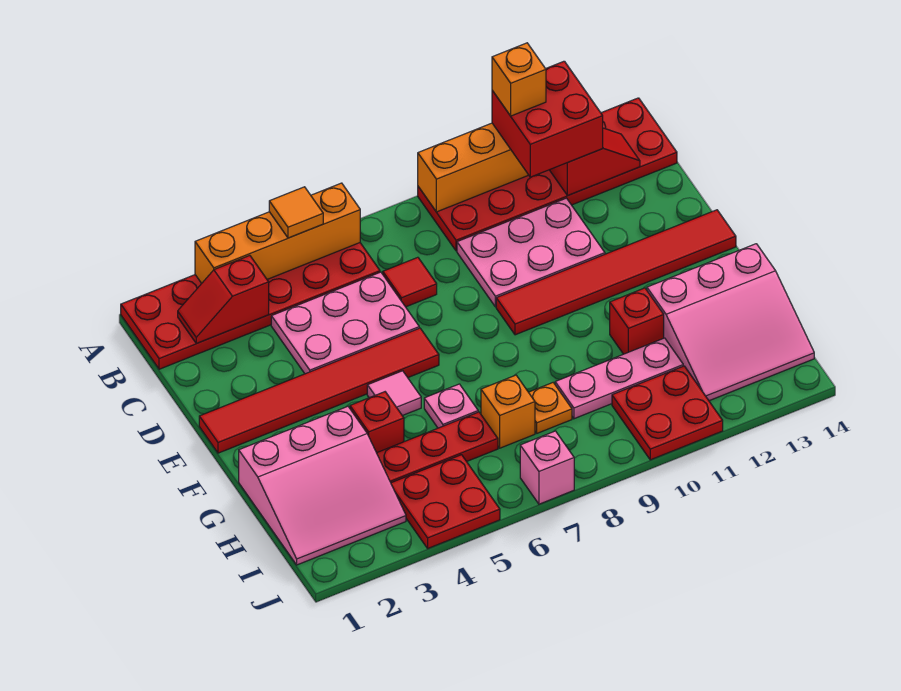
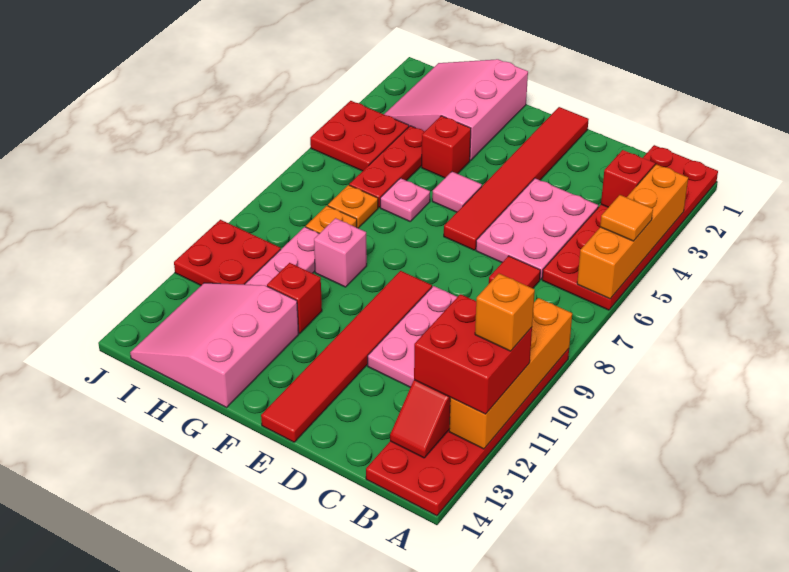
orange 1x1 brick [481,375,535,448] -> orange 1x1 plate [328,185,378,228]
pink 1x1 brick [520,431,574,504] -> pink 1x1 brick moved to [314,218,367,287]

